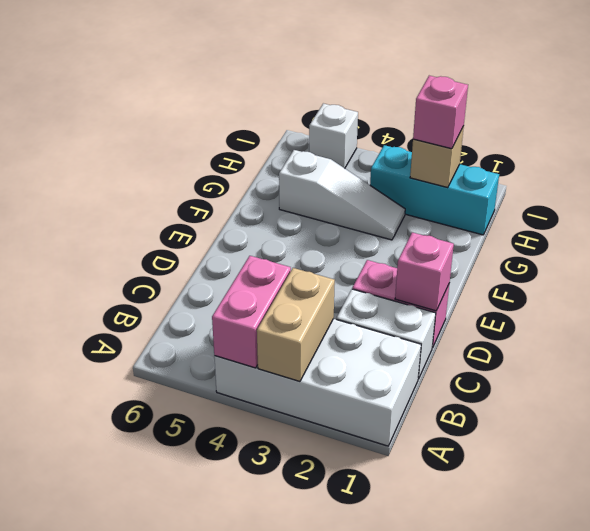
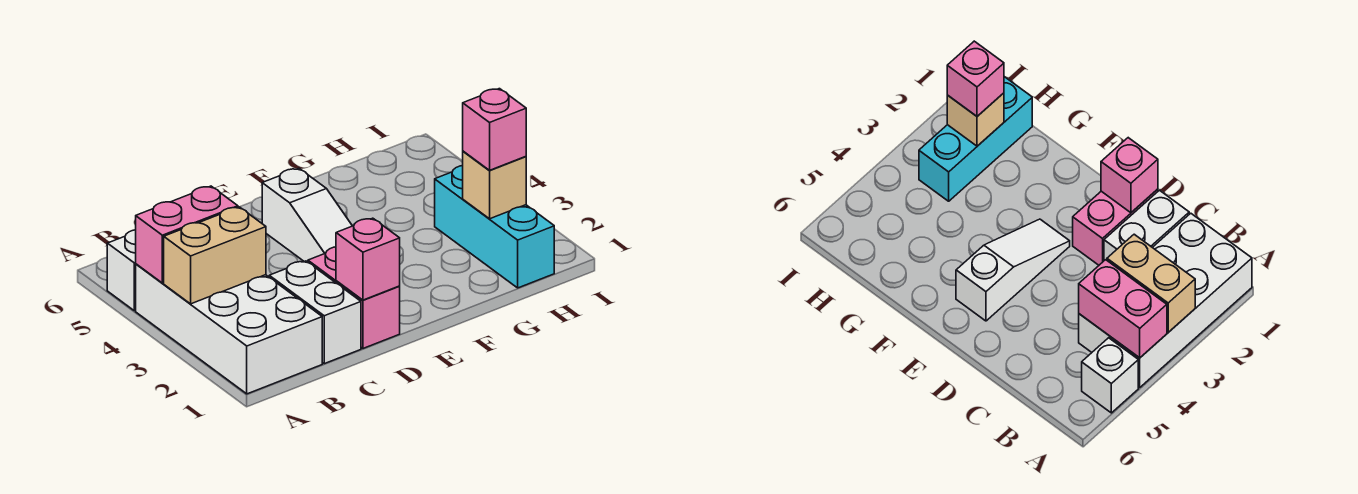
white 1x3 slope [279,150,405,240] -> white 1x3 slope moved to [262,168,352,262]
white 1x1 brick [309,103,358,168] -> white 1x1 brick moved to [107,230,136,311]

